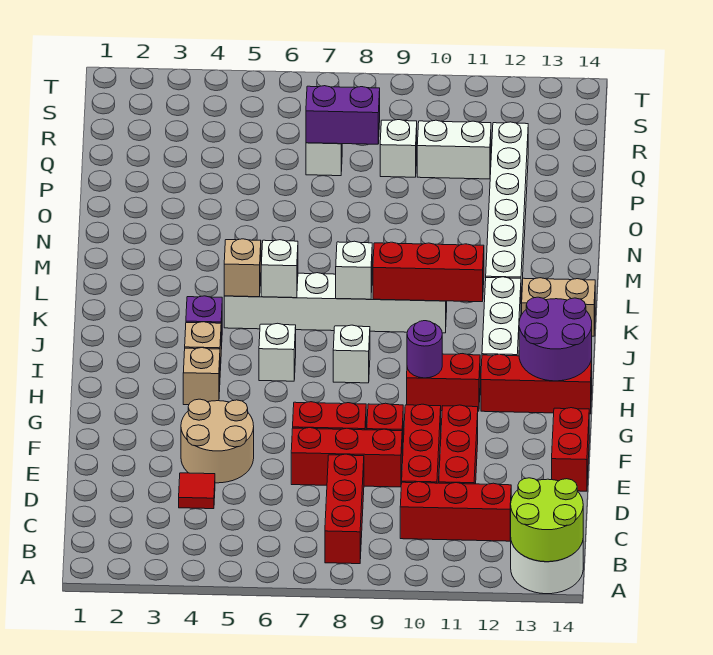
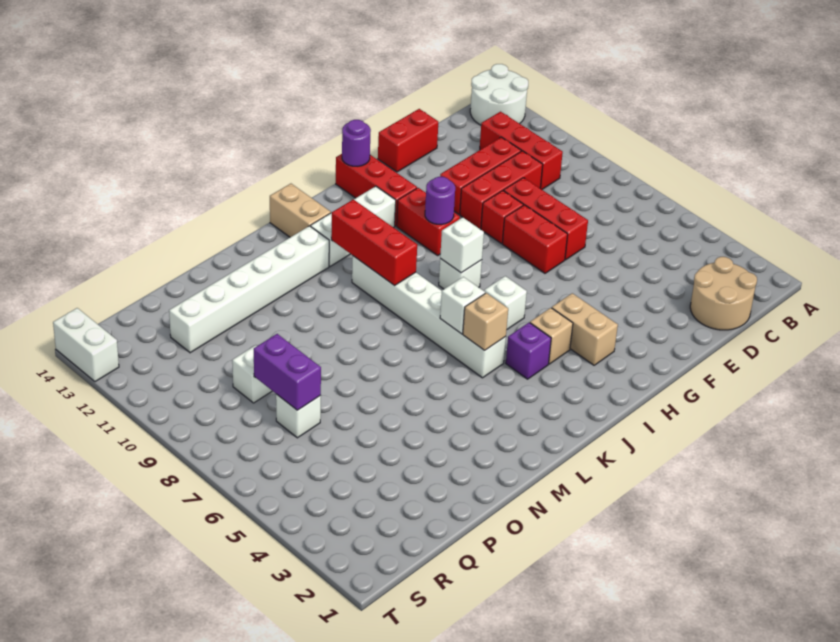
lime 2x2 round brick [510,478,583,562] -> none
red 1x3 brick [325,454,364,564] -> none
red 1x1 tile [179,473,215,509] -> none
tan 2x2 round brick [181,399,254,483] -> tan 2x2 round brick moved to [690,257,757,330]
tan 1x1 brick [183,348,220,405] -> tan 1x2 brick [552,293,618,365]
purple 2x2 round brick [519,297,592,381] -> purple 1x1 round brick [342,120,371,166]
white 1x1 brick [336,241,372,299] -> white 1x1 brick moved to [440,217,484,273]
white 1x2 brick [417,120,491,179] -> white 1x2 brick moved to [53,308,119,382]

